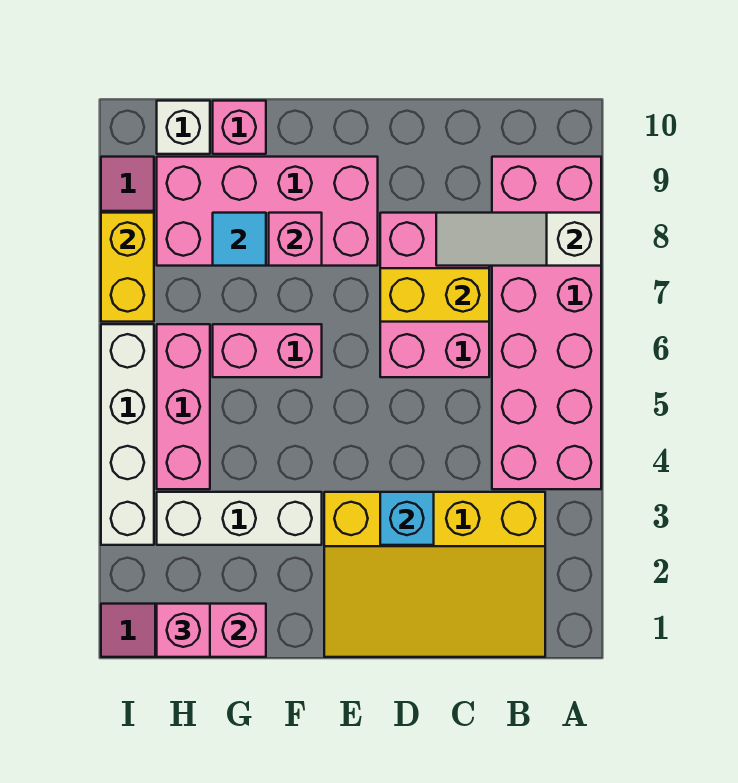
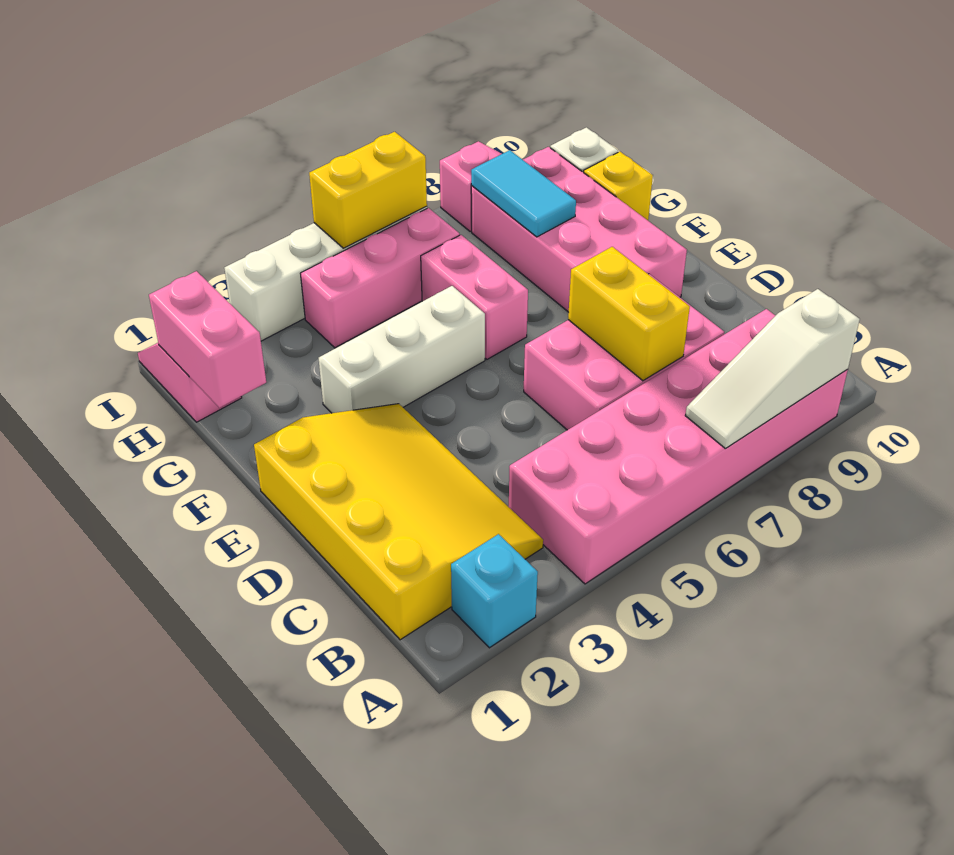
white 1x3 slope [436,213,601,266] -> white 1x3 slope turned to [685,289,860,448]
yellow 3x4 slope [324,492,545,657] -> yellow 3x4 slope turned to [254,404,543,640]
cyan 1x1 brick [380,492,434,545] -> cyan 1x1 brick moved to [451,534,538,648]
white 1x3 brick [157,492,322,545] -> white 1x3 brick turned to [319,286,485,413]
pink 1x1 brick [269,213,322,266] -> none
cyan 1x1 tile [213,213,266,266] -> cyan 1x2 tile [471,150,576,237]
pink 1x1 brick [213,101,266,154] -> yellow 1x1 brick [584,152,653,220]
pink 1x1 brick [157,604,210,657] -> none
yellow 1x2 brick [101,213,154,322] -> yellow 1x2 brick moved to [309,132,427,248]

